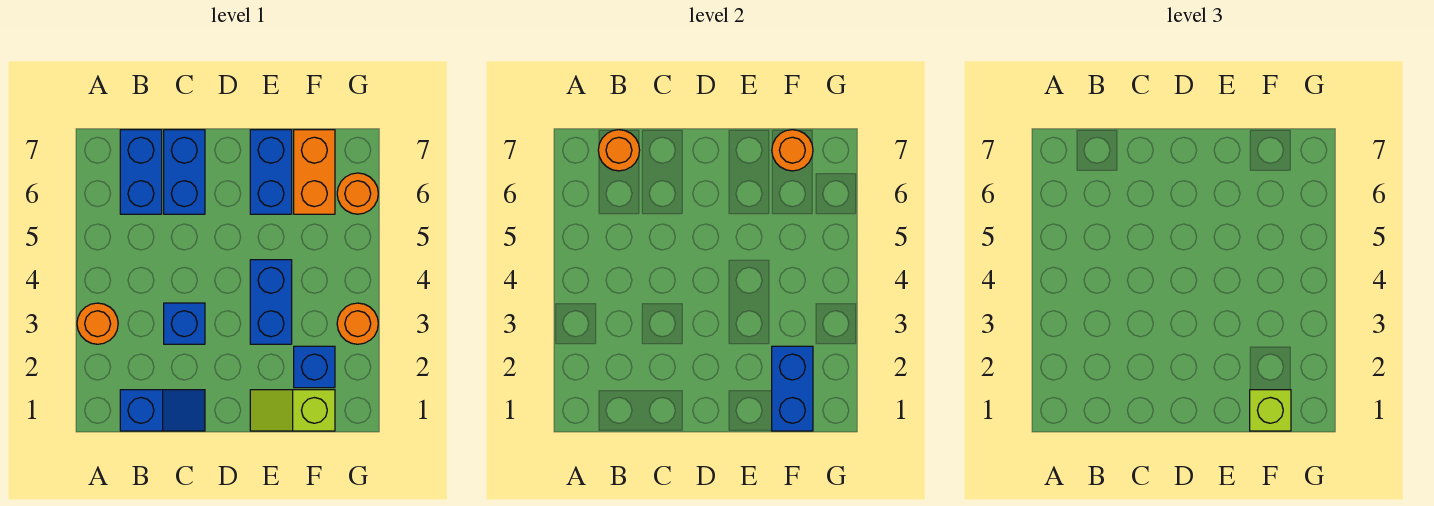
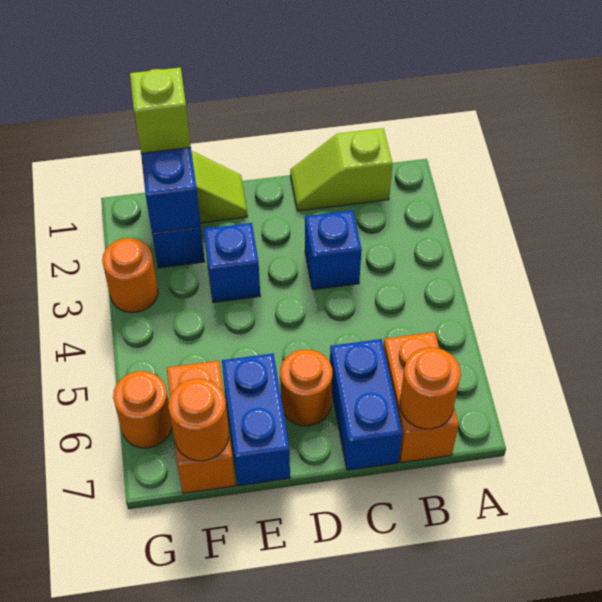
orange 1x1 round brick [77,303,118,344] -> orange 1x1 round brick moved to [280,350,332,426]
blue 1x2 slope [120,390,205,431] -> lime 1x2 slope [290,128,393,211]
blue 1x2 brick [120,130,162,214] -> orange 1x2 brick [383,332,459,463]
blue 1x2 brick [250,260,292,344] -> blue 1x1 brick [204,223,260,303]

